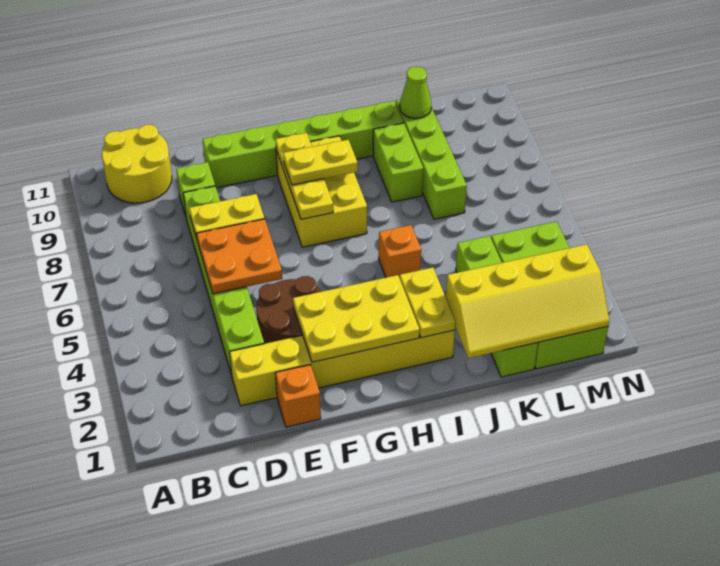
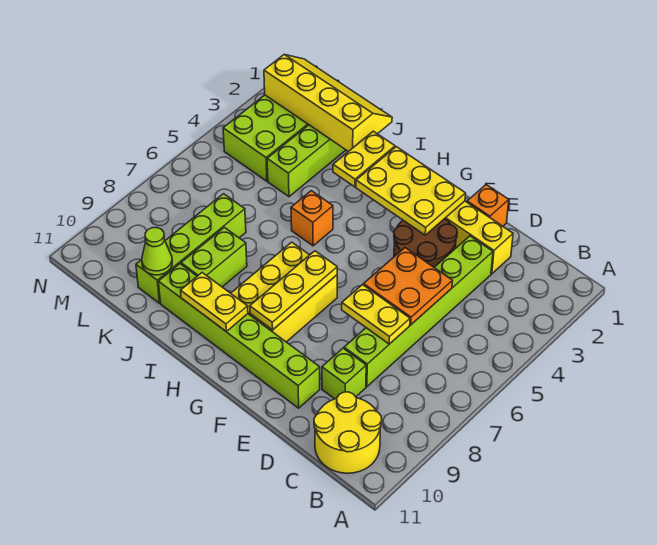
yellow 1x2 plate [283,140,358,185] -> yellow 1x2 plate moved to [181,273,248,332]

